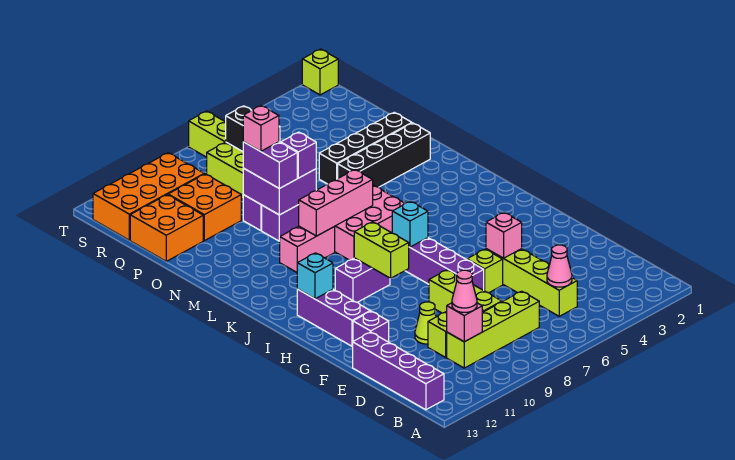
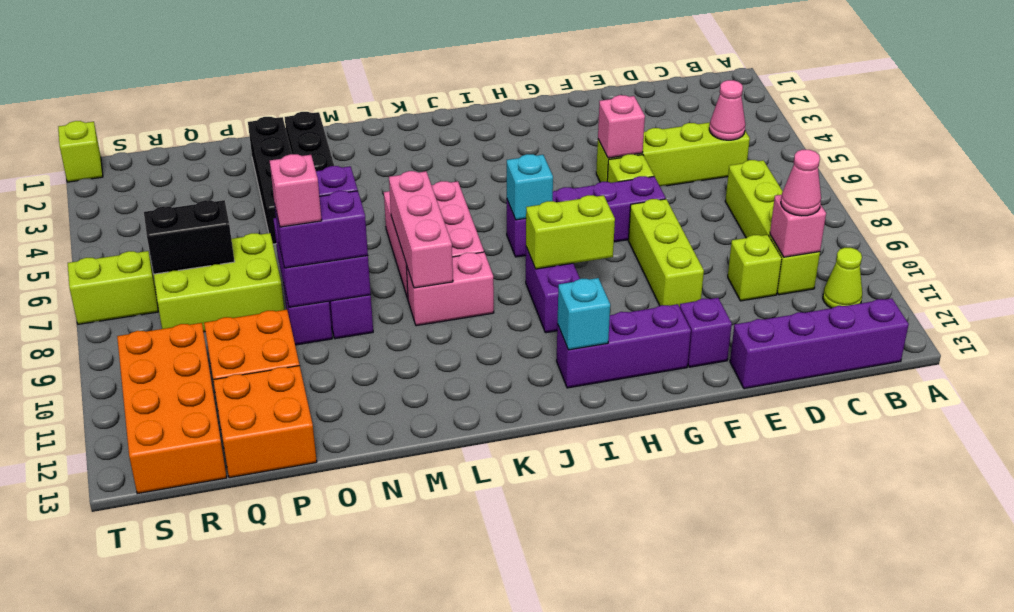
lime 1x3 brick [429,270,502,313] -> lime 1x3 brick turned to [628,199,704,307]
lime 1x1 cone [415,302,436,344] -> lime 1x1 cone moved to [823,248,862,308]
pink 1x2 brick [280,226,335,272] -> pink 1x2 brick turned to [406,252,494,326]

